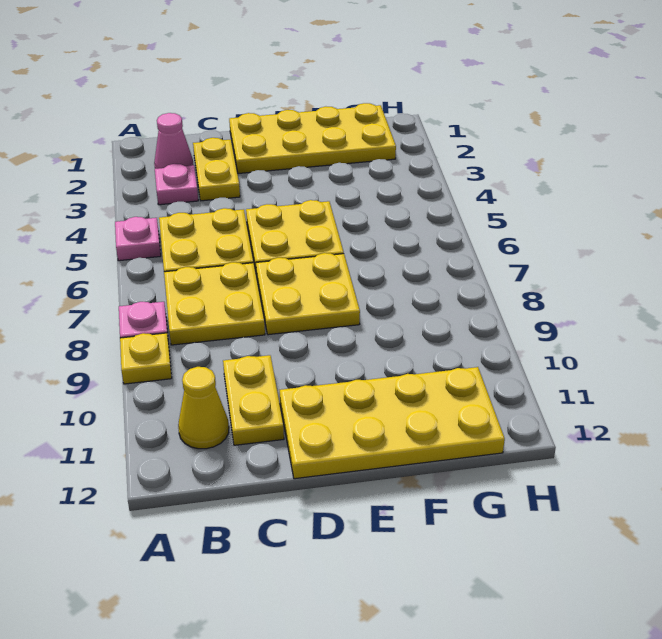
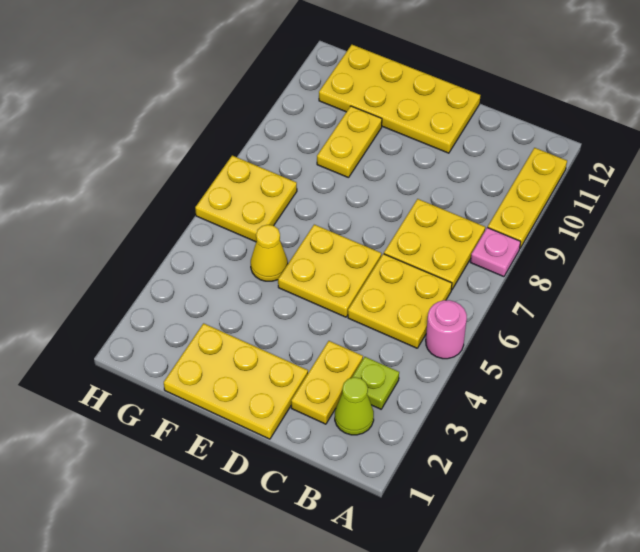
pink 1x1 plate [115,217,161,261] -> pink 1x1 round brick [426,300,467,359]
yellow 1x1 plate [120,333,172,384] -> yellow 1x3 plate [488,148,567,248]
pink 1x1 cone [154,113,193,169] -> lime 1x1 cone [335,377,374,435]
pink 1x1 plate [155,164,198,205] -> lime 1x1 plate [352,357,399,409]
yellow 1x1 cone [178,367,229,449] -> yellow 1x1 cone moved to [251,225,288,281]
yellow 1x2 plate [223,355,284,445] -> yellow 1x2 plate moved to [317,106,382,178]
yellow 2x4 plate [229,103,396,174] -> yellow 2x3 plate [164,323,308,439]
yellow 2x2 plate [256,253,360,335] -> yellow 2x2 plate moved to [195,156,297,242]

